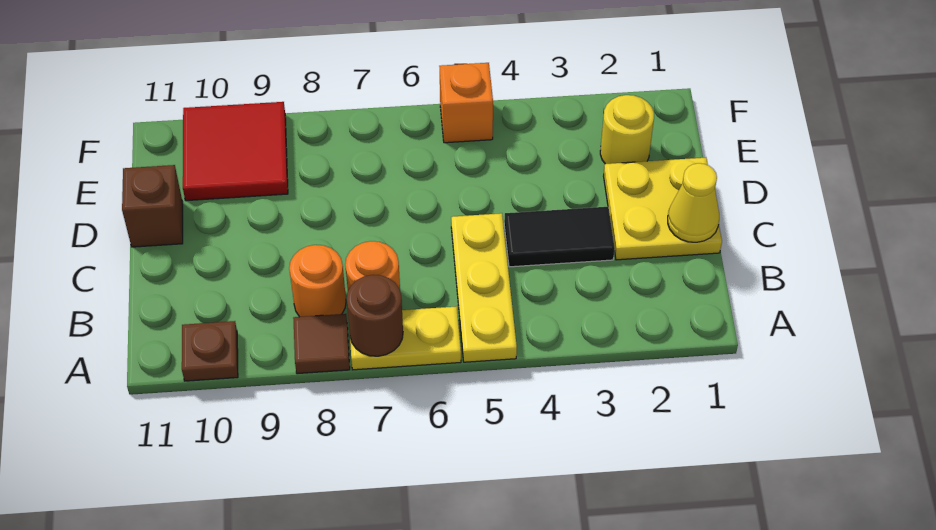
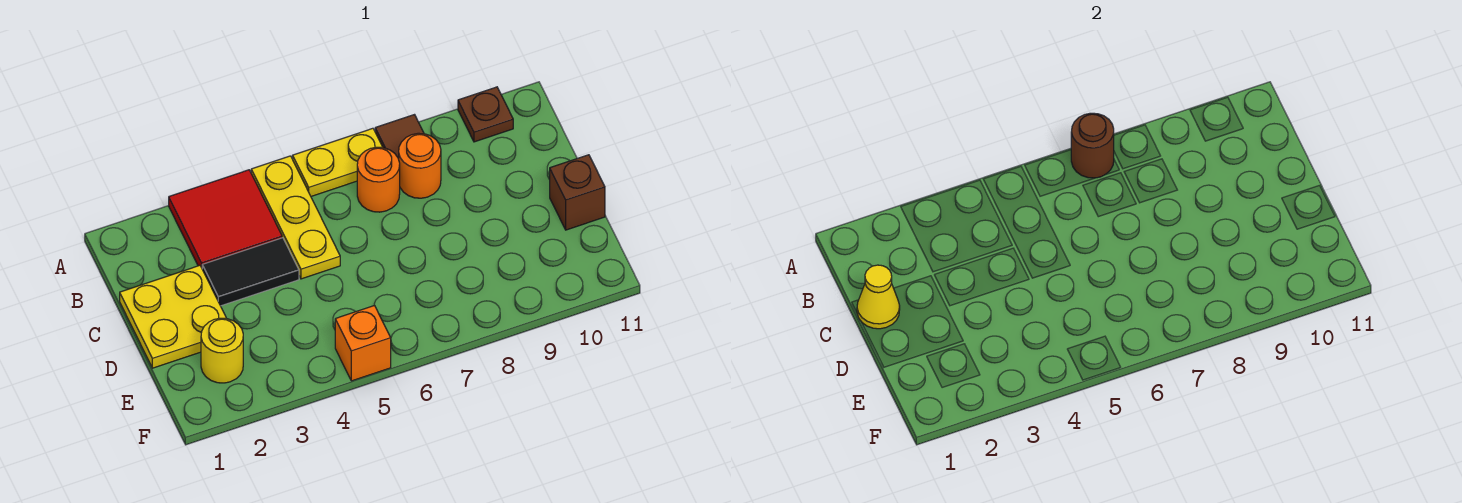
red 2x2 tile [183,102,288,201] -> red 2x2 tile moved to [169,170,282,267]

